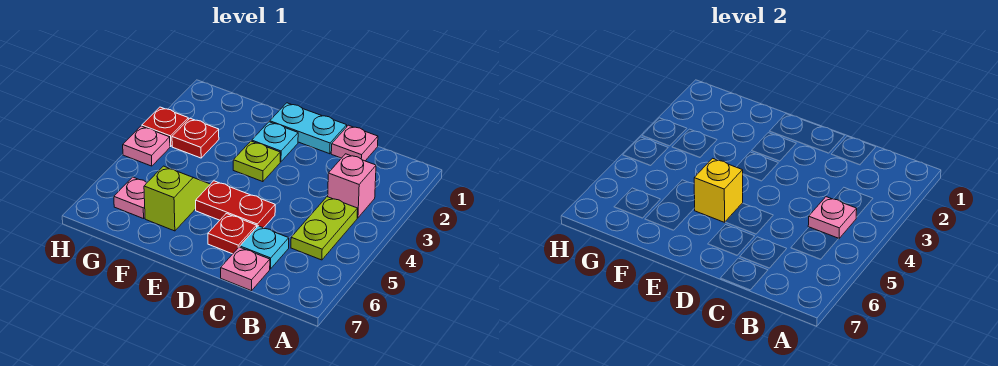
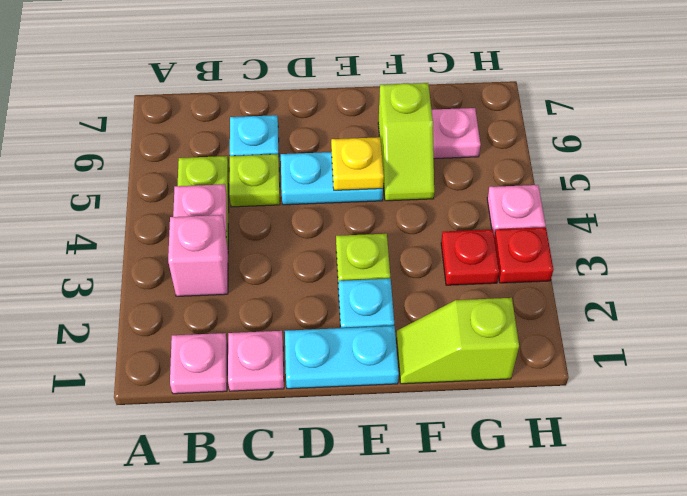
none -> lime 1x1 plate [229,154,280,207]
pink 1x1 plate [221,247,270,291] -> pink 1x1 plate moved to [170,333,227,394]
red 1x2 plate [196,181,275,228] -> cyan 1x2 plate [281,152,383,205]
red 1x1 plate [208,214,257,254] -> none
yellow 1x1 brick [694,158,743,222] -> yellow 1x1 plate [331,137,384,190]
none -> lime 1x2 slope [397,298,519,384]

